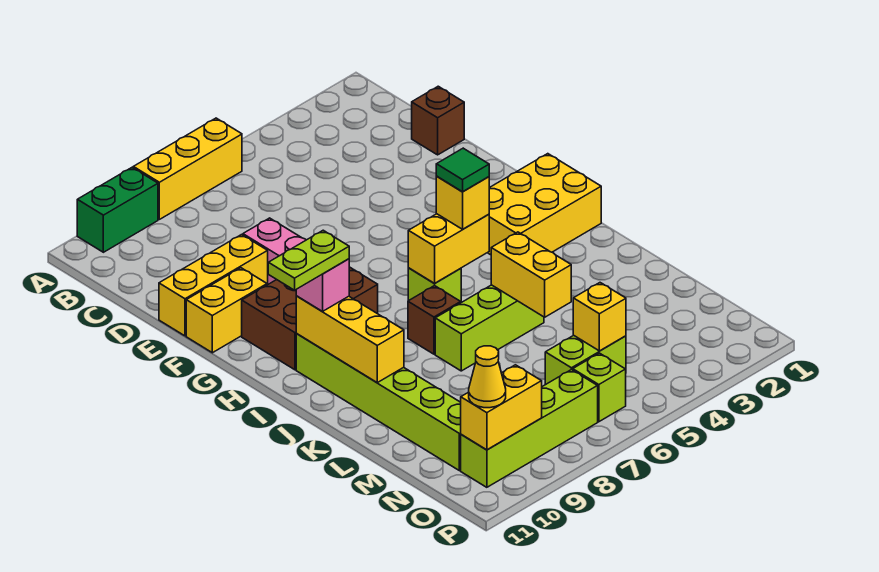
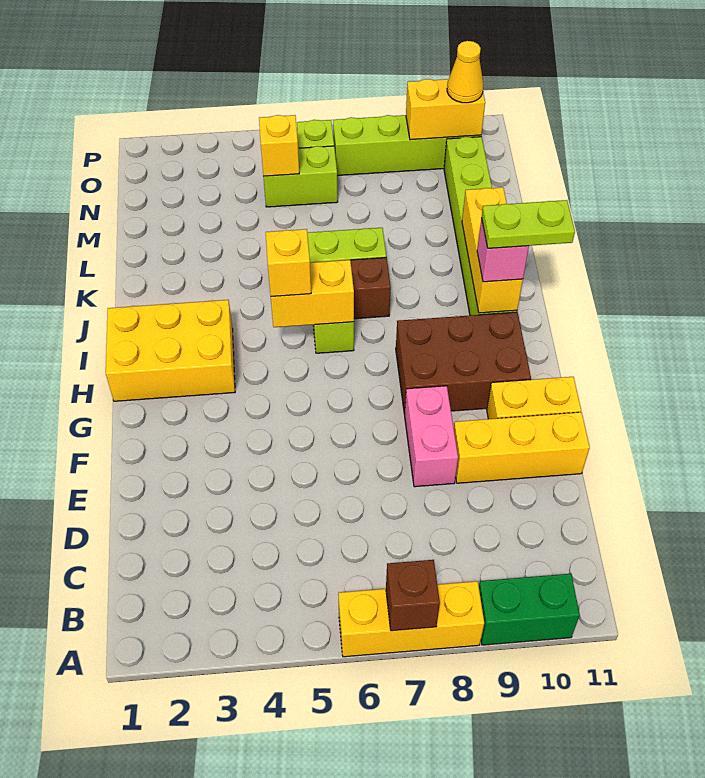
brown 1x1 brick [412,86,464,155] -> brown 1x1 brick moved to [386,560,440,631]
green 1x1 tile [436,148,489,192] -> none
yellow 1x2 brick [491,232,571,317] -> none

